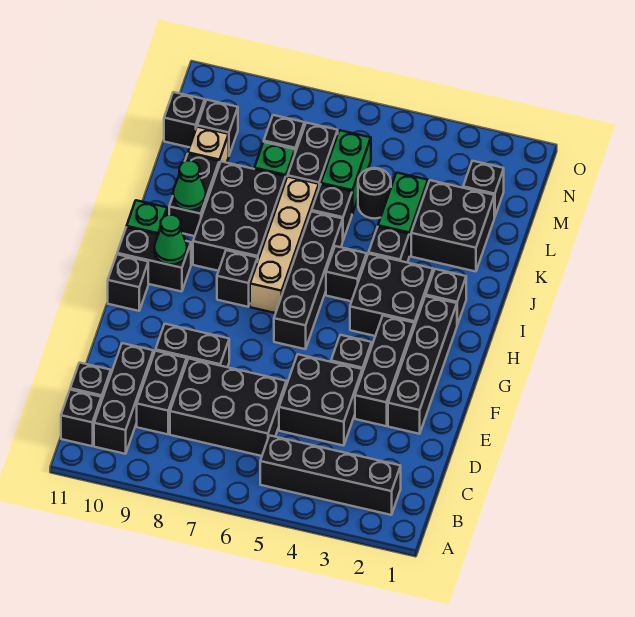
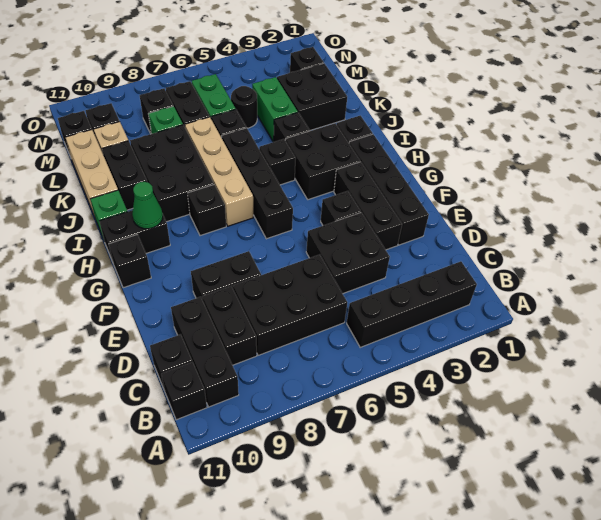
green 1x1 cone [173,161,206,210] -> none
none -> tan 1x3 brick [65,130,118,217]

